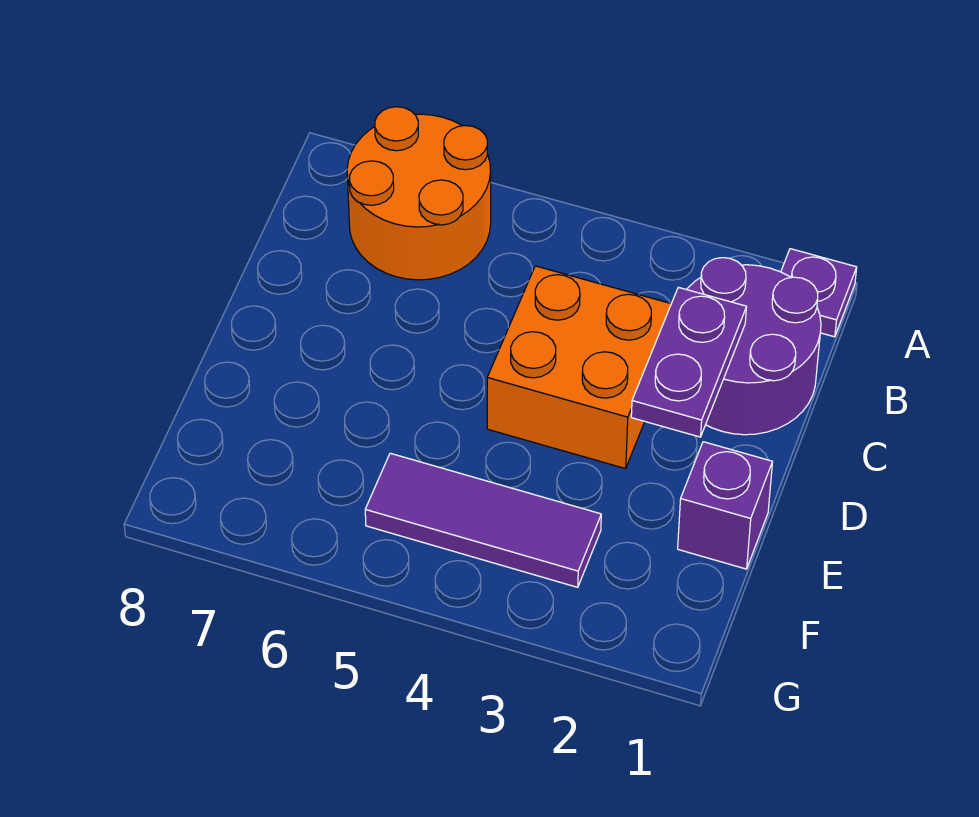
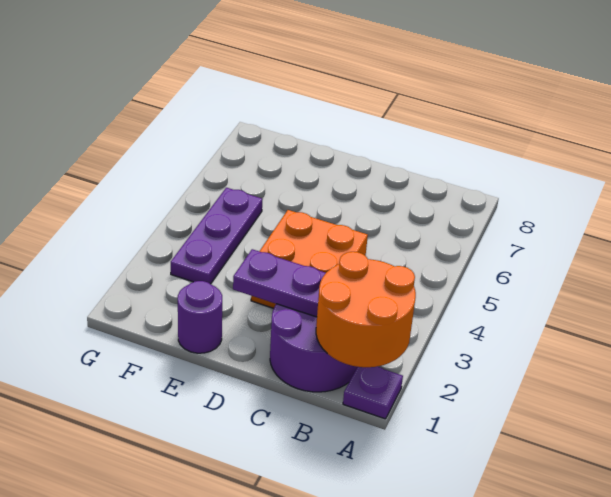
orange 2x2 round brick [347,107,491,280] -> orange 2x2 round brick moved to [316,252,416,367]
purple 1x1 brick [678,442,772,569] -> purple 1x1 round brick [178,281,222,353]
purple 1x3 tile [365,453,601,587] -> purple 1x3 plate [171,188,262,284]

